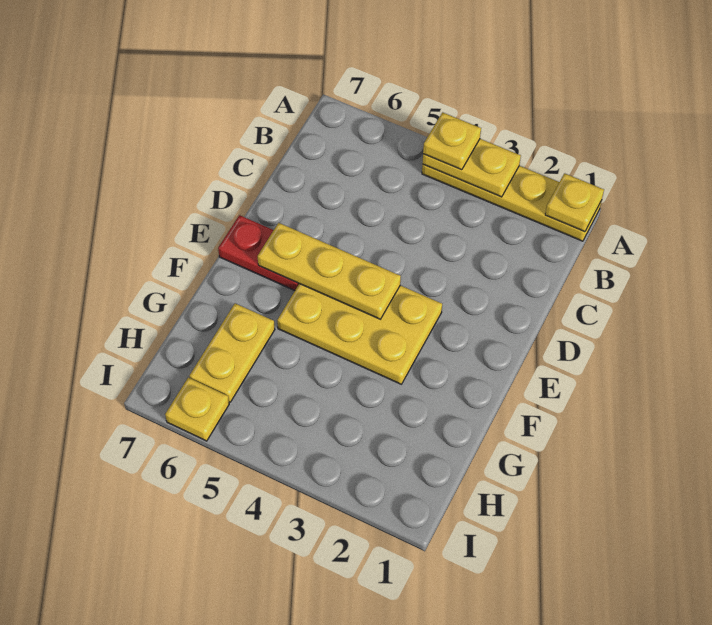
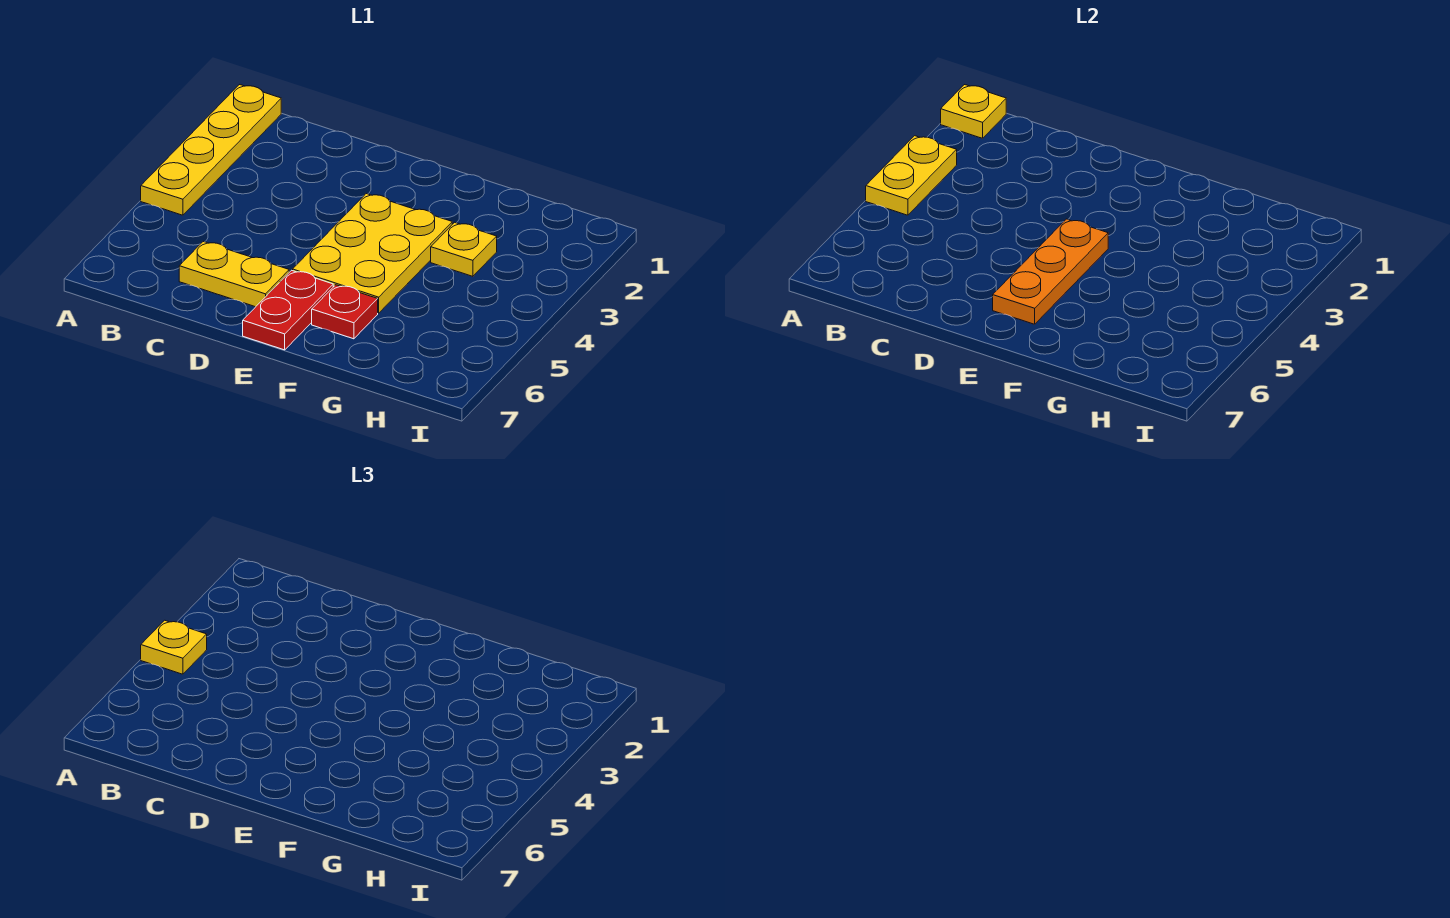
yellow 1x3 plate [258,223,401,319] -> orange 1x3 plate [993,219,1108,324]
none -> red 1x1 plate [312,285,378,339]
yellow 1x2 plate [189,303,275,402] -> yellow 1x2 plate moved to [179,242,289,307]
yellow 1x1 plate [165,378,229,441] -> yellow 1x1 plate moved to [431,222,497,276]

